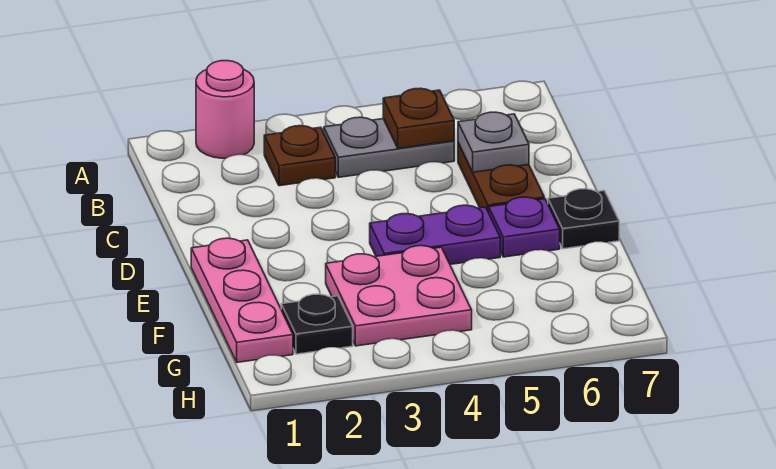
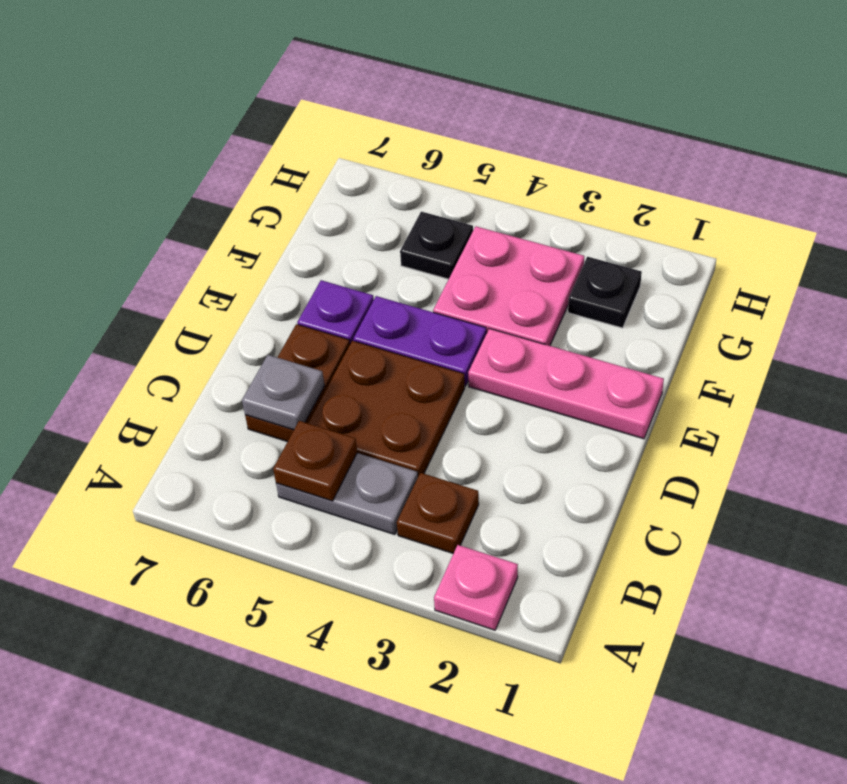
pink 1x1 round brick [196,61,254,158] -> pink 1x1 plate [434,545,518,630]
none -> brown 2x2 plate [308,341,465,476]
pink 1x3 plate [191,238,293,362] -> pink 1x3 plate turned to [468,329,664,439]
black 1x1 plate [548,189,619,249] -> black 1x1 plate moved to [400,212,473,279]

